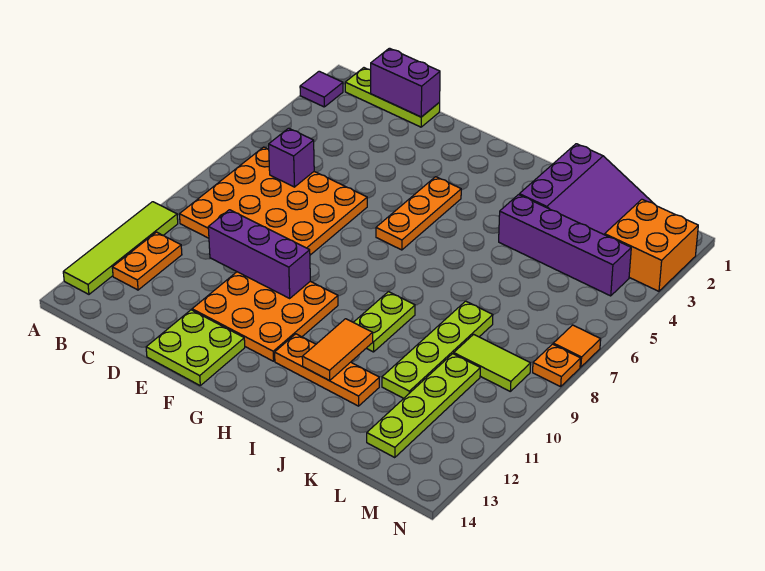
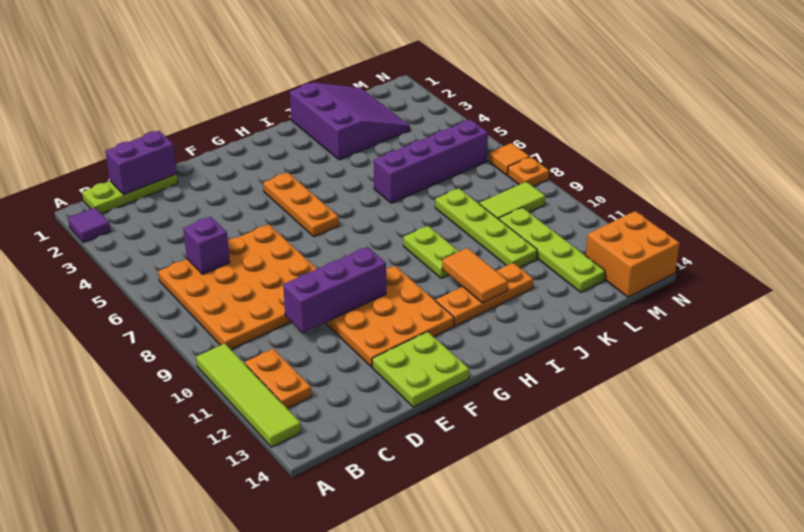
purple 1x4 brick [499,195,631,296] -> purple 1x4 brick moved to [374,119,488,203]
orange 2x2 brick [605,199,698,291] -> orange 2x2 brick moved to [586,211,679,297]

